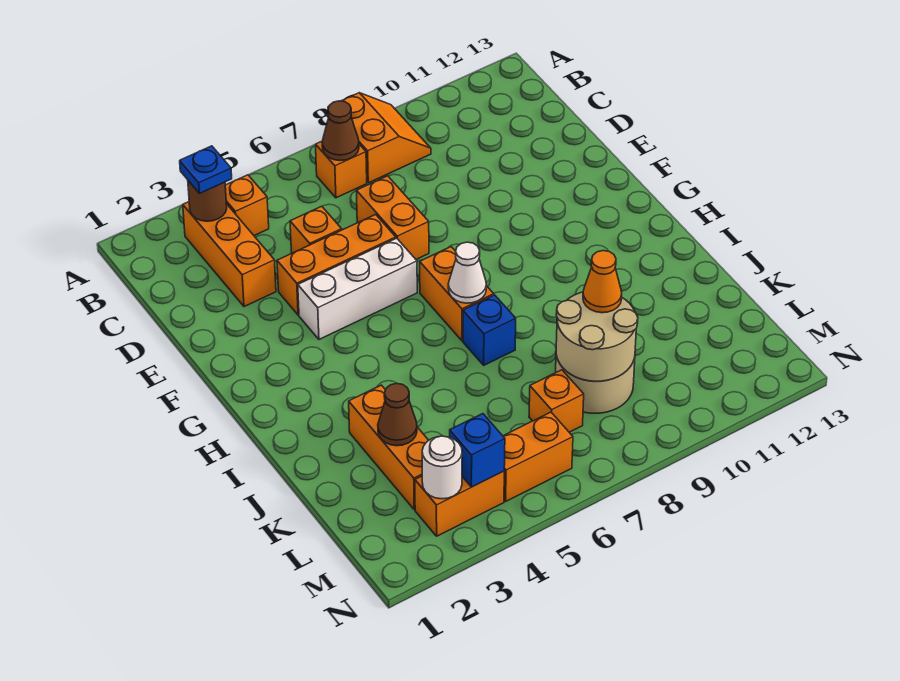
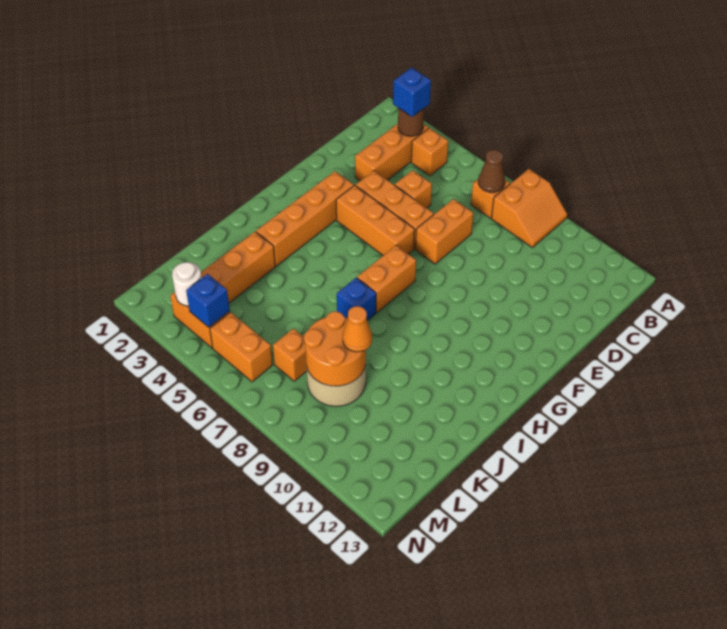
blue 1x1 plate [180,146,232,193] -> blue 1x1 brick [393,67,431,117]
none -> orange 1x4 brick [256,171,354,266]
white 1x3 brick [298,238,417,339] -> orange 1x3 brick [336,185,415,255]
white 1x1 cone [448,242,486,303] -> none
brown 1x1 cone [378,383,417,446] -> none
tan 2x2 round brick [556,292,638,381] -> orange 2x2 round brick [304,311,366,386]

